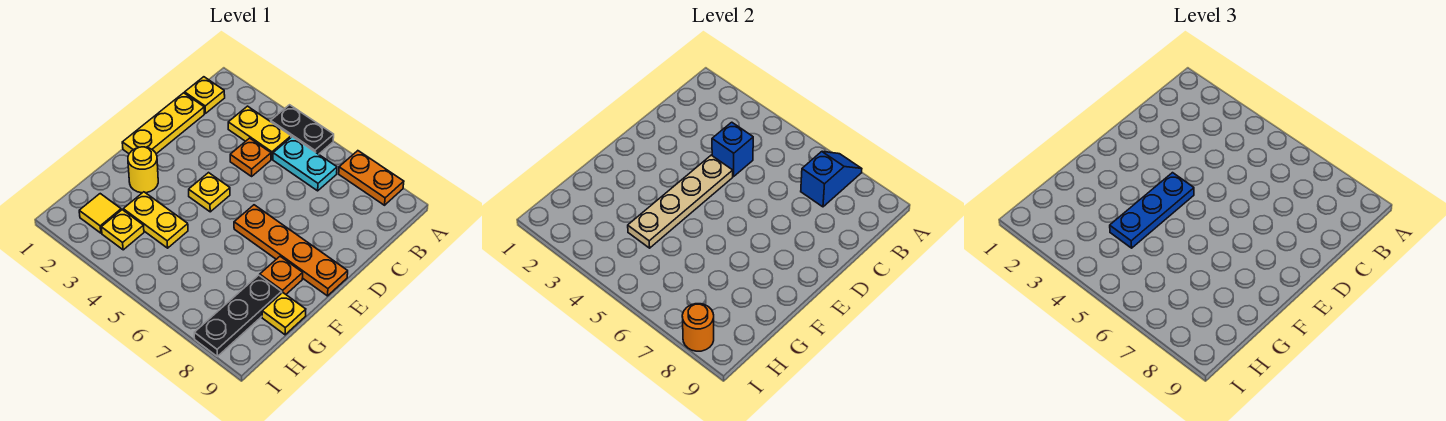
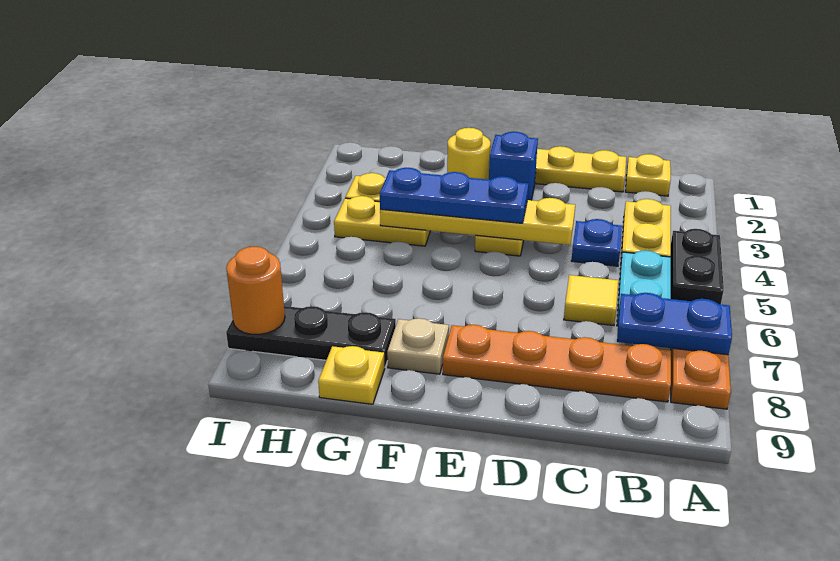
blue 1x2 slope [801,151,862,207] -> blue 1x2 plate [617,293,732,355]
orange 1x1 plate [230,138,271,176] -> blue 1x1 plate [571,219,622,266]
blue 1x1 brick [712,122,753,176] -> blue 1x1 brick moved to [489,132,538,200]
tan 1x4 plate [628,155,733,248] -> yellow 1x4 plate [380,198,575,245]
orange 1x4 plate [234,205,348,296] -> orange 1x4 plate turned to [443,325,671,402]
orange 1x1 plate [260,256,303,294] -> tan 1x1 plate [387,318,449,374]
yellow 1x2 plate [123,192,188,248] -> yellow 1x2 plate turned to [334,196,430,246]
yellow 1x1 tile [79,194,121,233] -> yellow 1x1 tile moved to [564,275,618,326]

